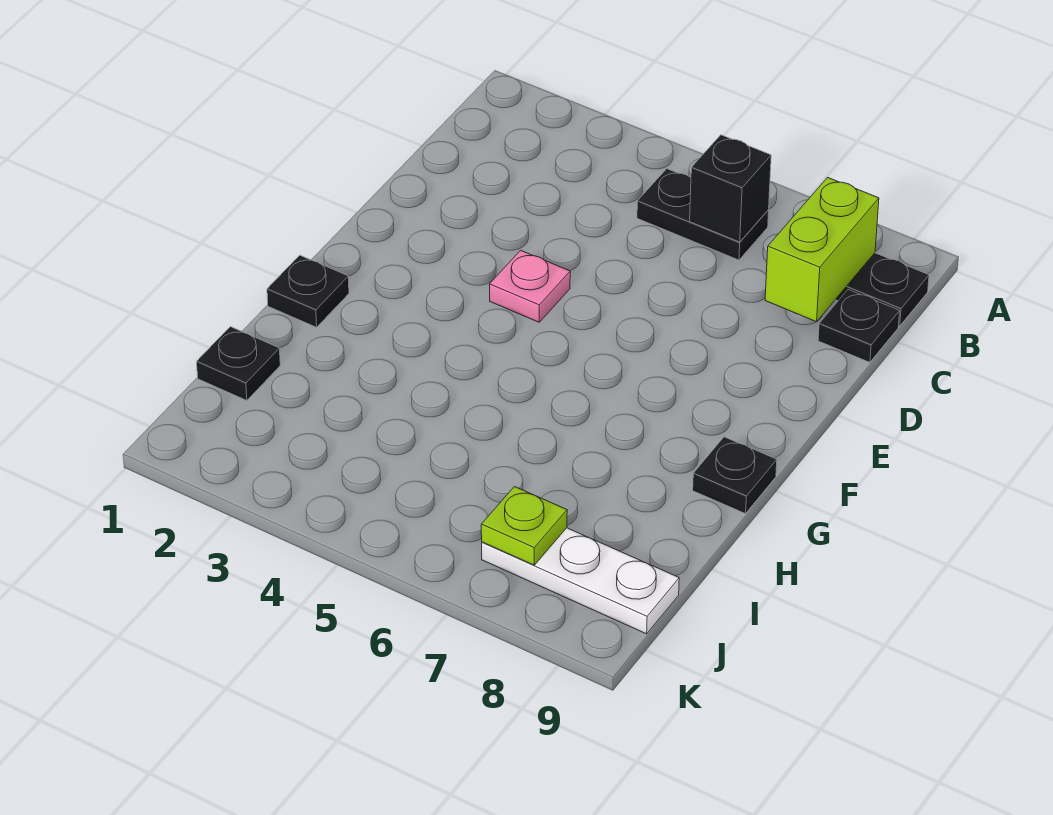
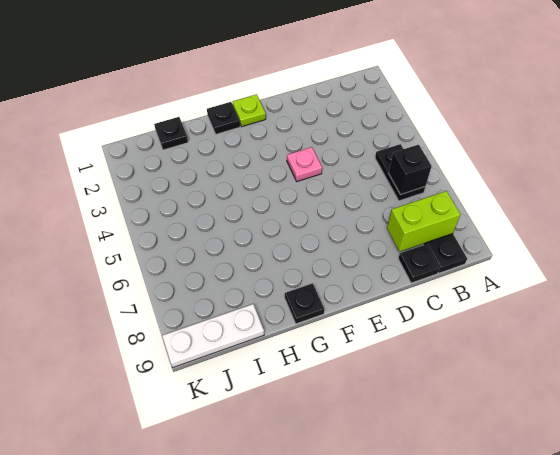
white 1x3 plate [482,528,679,634] -> white 1x3 plate turned to [162,304,264,367]
lime 1x1 plate [481,487,567,565] -> lime 1x1 plate moved to [233,94,266,127]

